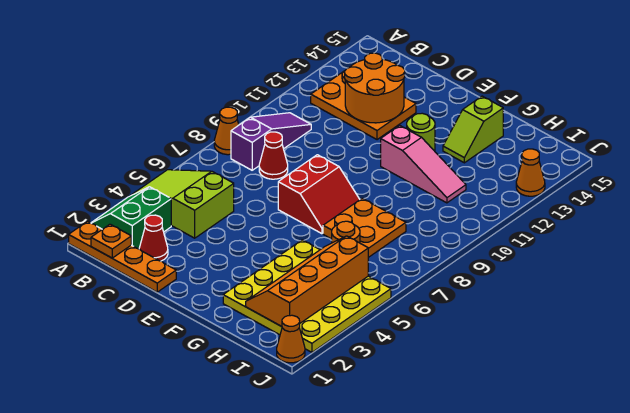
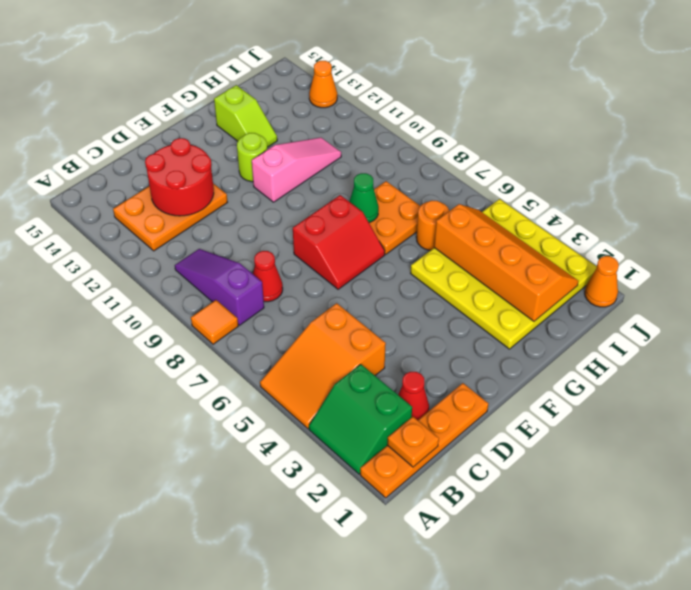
lime 2x3 slope [130,170,234,238] -> orange 2x3 slope [260,303,386,429]
orange 1x1 cone [214,107,239,155] -> orange 1x1 tile [191,300,238,344]
orange 2x2 round brick [345,53,405,123] -> red 2x2 round brick [145,138,214,216]
red 2x2 slope [278,155,360,234] -> red 2x2 slope turned to [293,195,385,289]
none -> green 1x1 cone [349,173,379,223]
orange 2x4 slope [246,236,368,327] -> orange 2x4 slope turned to [434,204,578,321]

